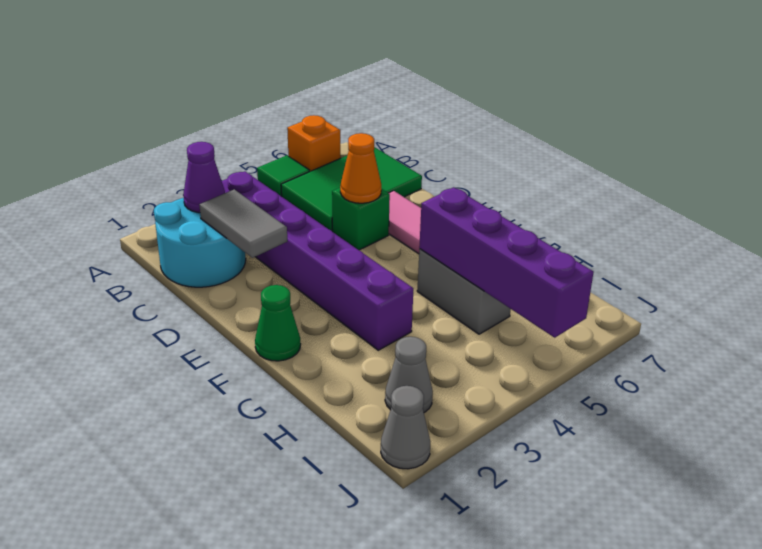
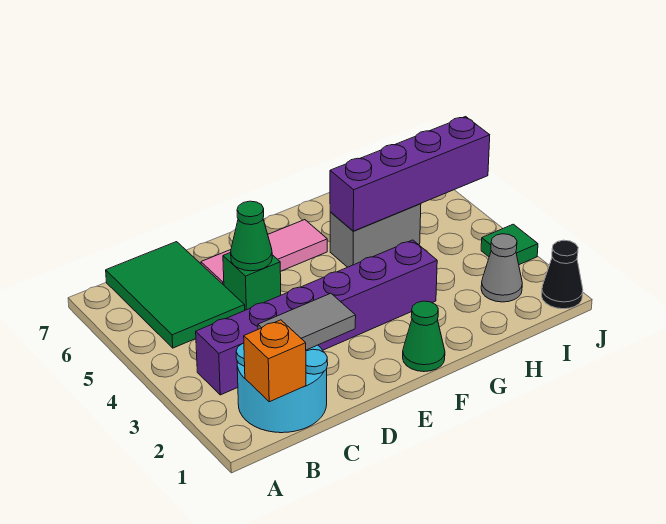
green 1x1 tile [257,155,310,196] -> green 1x1 tile moved to [481,224,538,265]
orange 1x1 brick [287,115,341,171] -> orange 1x1 brick moved to [244,320,306,402]
purple 1x1 cone [183,142,225,213] -> none
orange 1x1 cone [340,133,381,203] -> green 1x1 cone [231,201,272,271]
grey 1x1 cone [381,386,430,469] -> black 1x1 cone [542,240,583,309]

